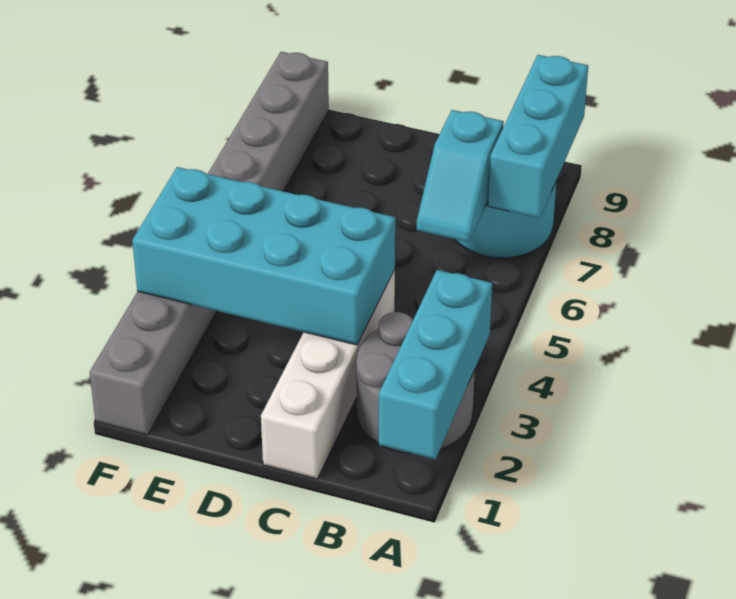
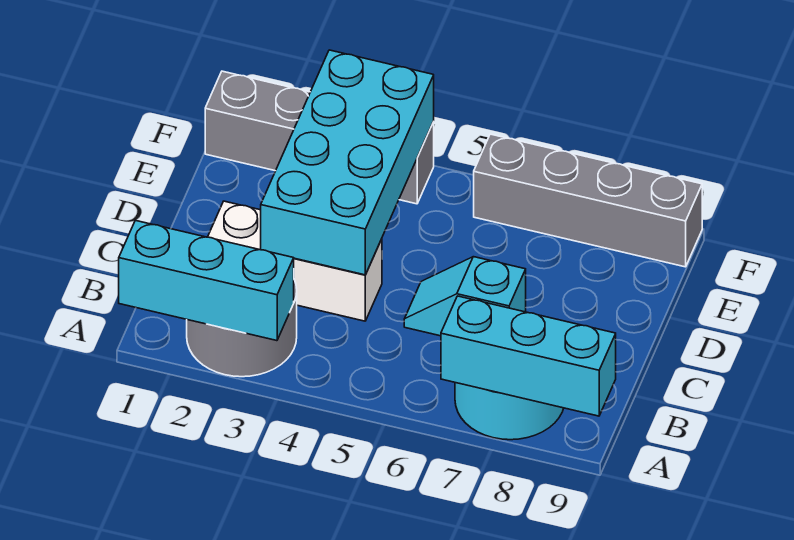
white 1x4 brick [261,270,395,479] -> white 1x3 brick [208,201,382,321]

